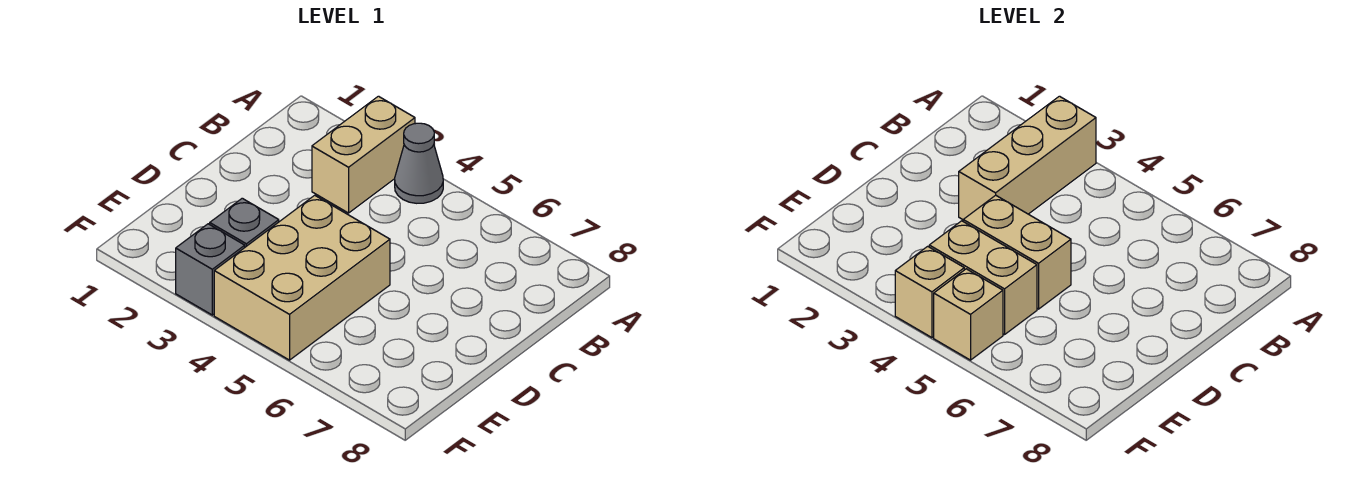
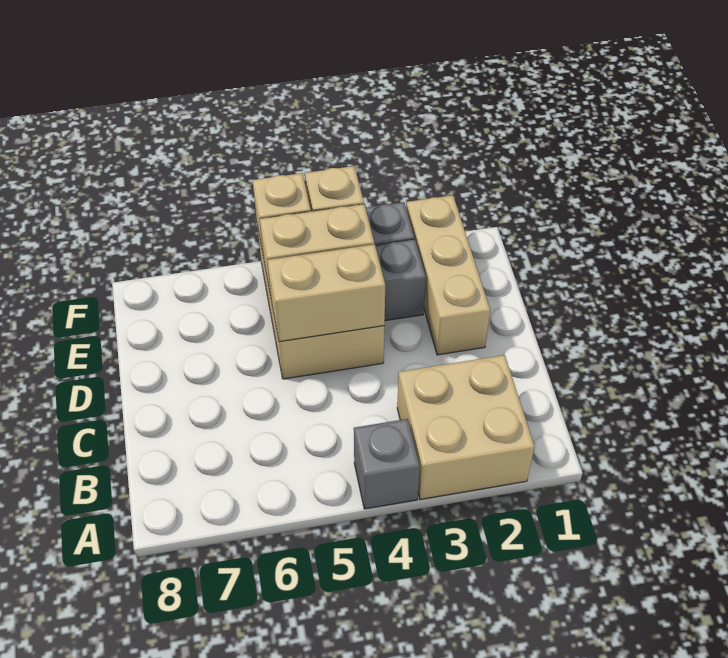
tan 1x2 brick [312,96,415,213] -> tan 2x2 brick [397,355,534,499]
tan 1x3 brick [959,96,1096,220] -> tan 1x3 brick moved to [406,195,490,355]
grey 1x1 cone [395,123,443,203] -> grey 1x1 brick [354,419,420,509]

